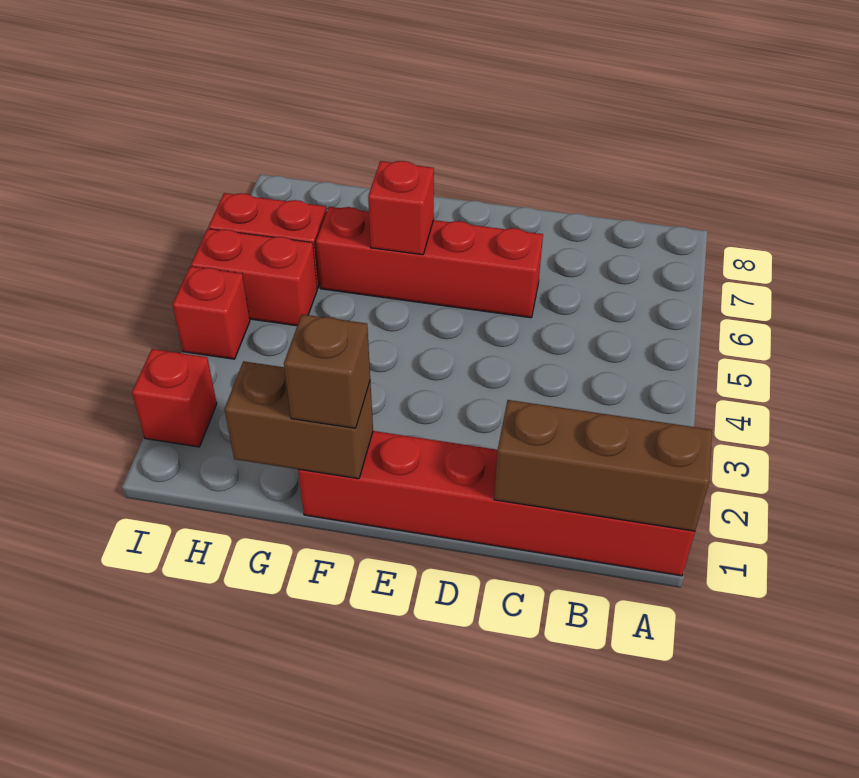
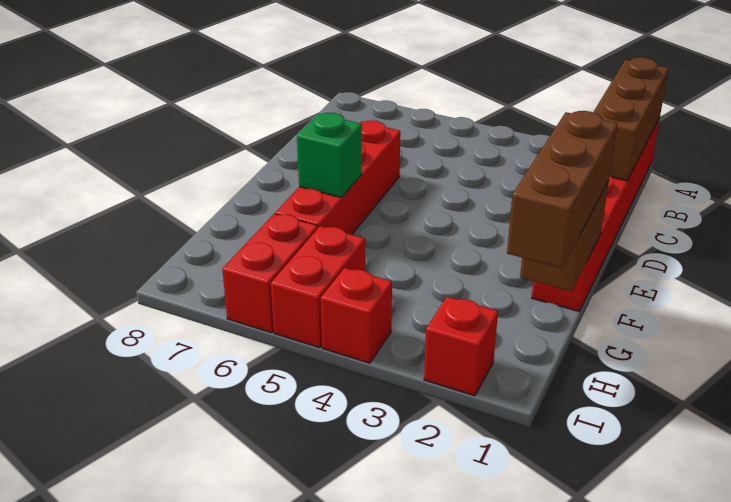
brown 1x1 brick [284,314,370,428] -> brown 1x3 brick [507,111,618,268]
red 1x1 brick [368,161,434,255] -> green 1x1 brick [297,113,362,198]

